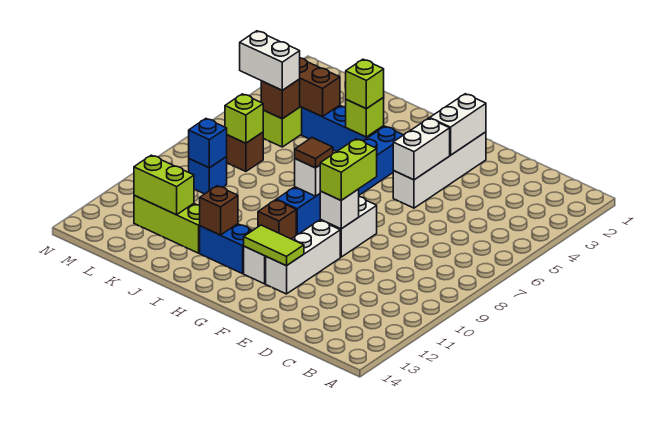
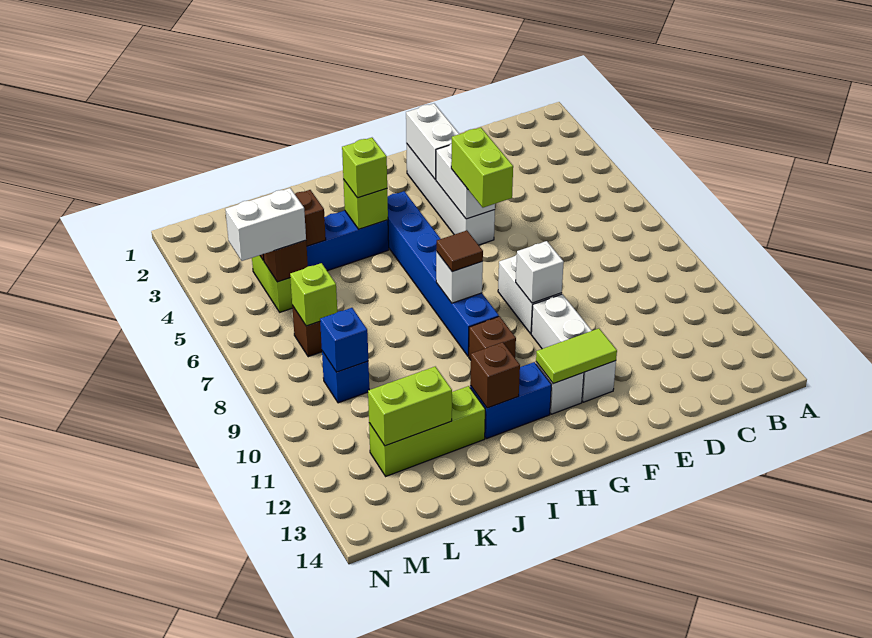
lime 1x2 brick [320,139,377,200] -> lime 1x2 brick moved to [451,128,513,208]

